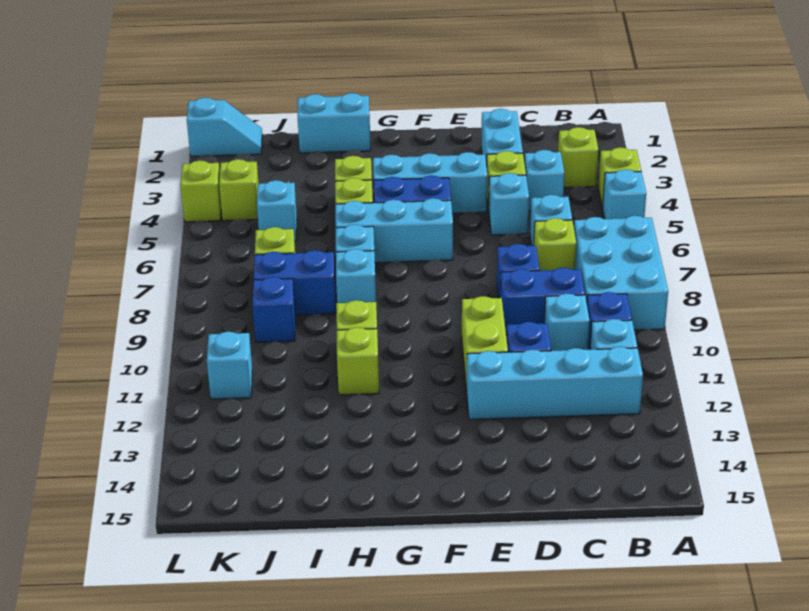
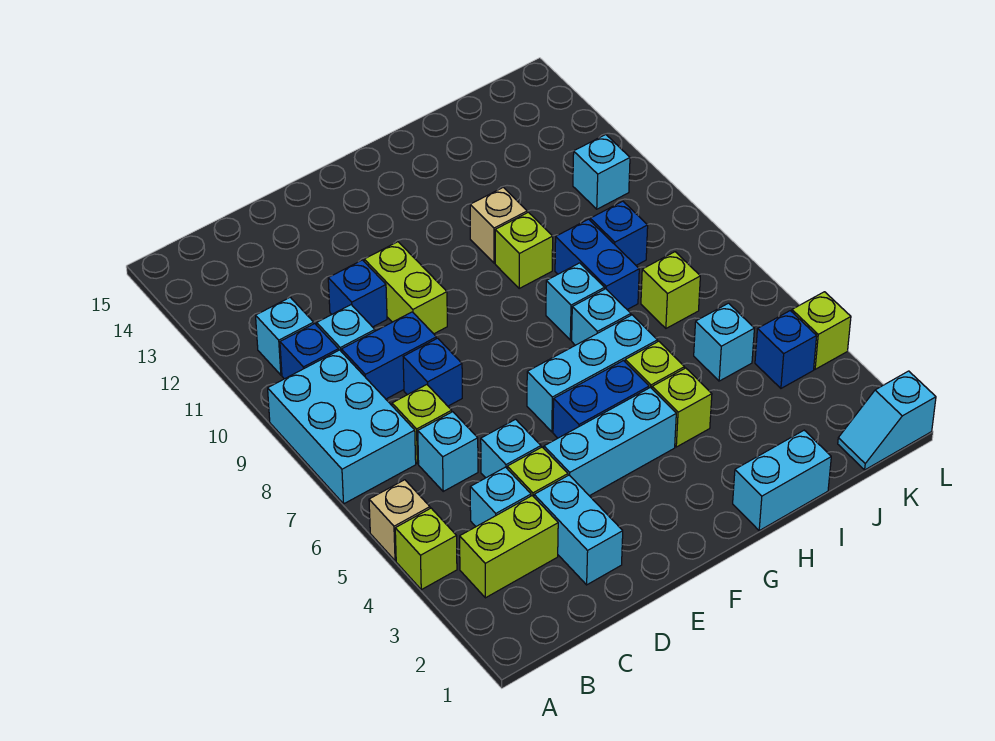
cyan 1x1 brick [603,169,646,219] -> tan 1x1 brick [369,480,430,561]
lime 1x1 brick [558,127,599,187] -> lime 1x2 brick [460,496,558,598]
cyan 1x4 brick [467,347,643,420] -> none
lime 1x1 brick [337,327,379,395] -> tan 1x1 brick [470,187,527,263]
blue 1x2 brick [254,250,336,315] -> blue 1x2 brick turned to [555,219,639,310]
lime 1x1 brick [219,159,259,221] -> blue 1x1 brick [755,311,817,388]

